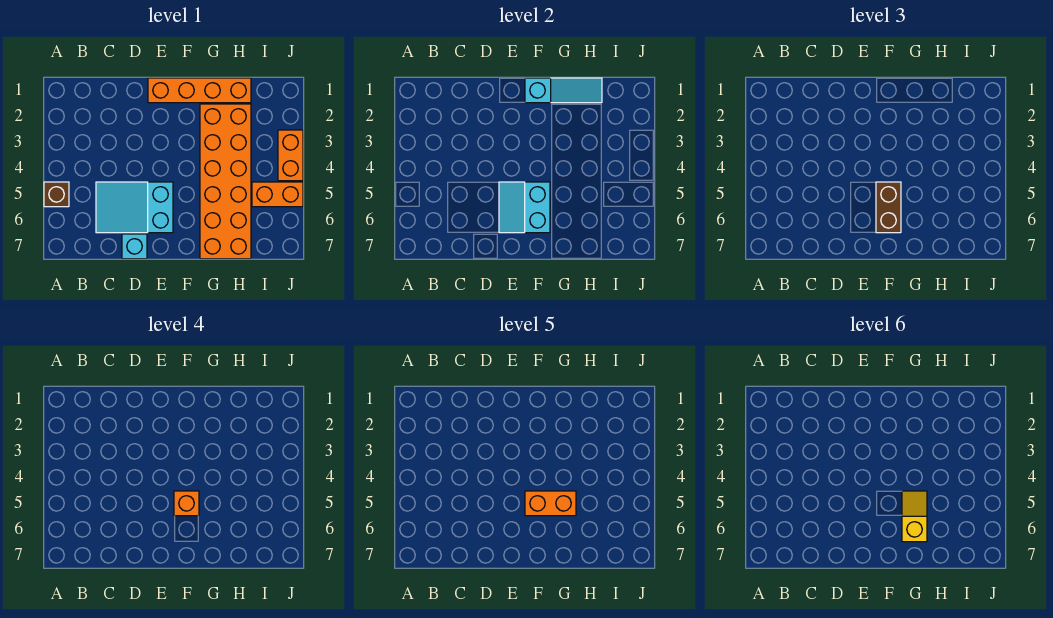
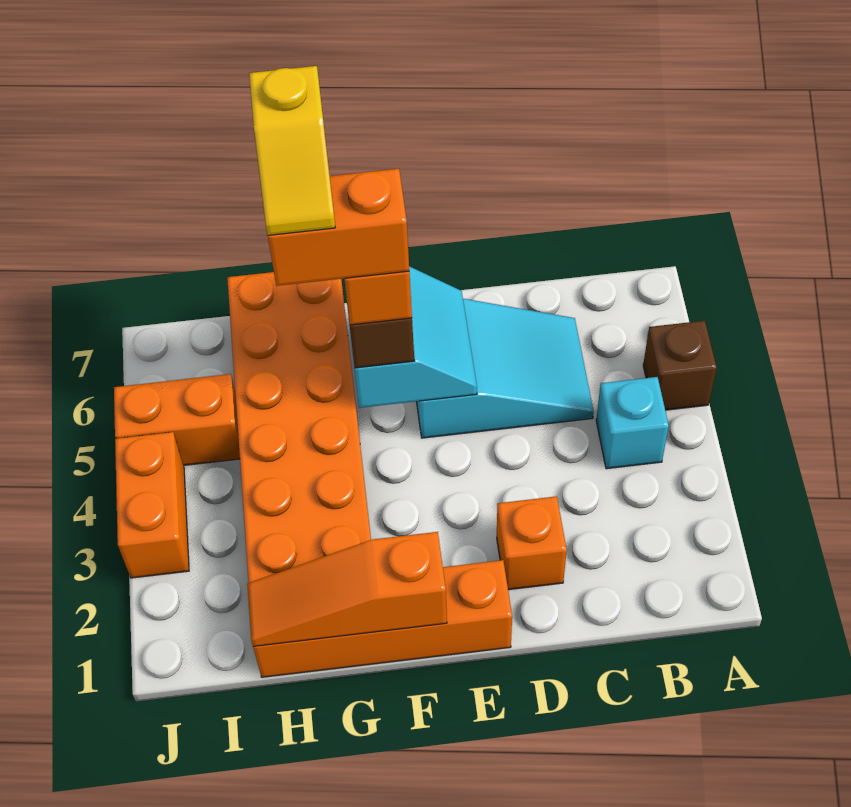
none -> orange 1x1 brick [497,496,567,590]
cyan 1x1 brick [122,234,147,259] -> cyan 1x1 brick moved to [596,377,669,469]
cyan 1x3 slope [525,78,602,103] -> orange 1x3 slope [247,532,447,647]

